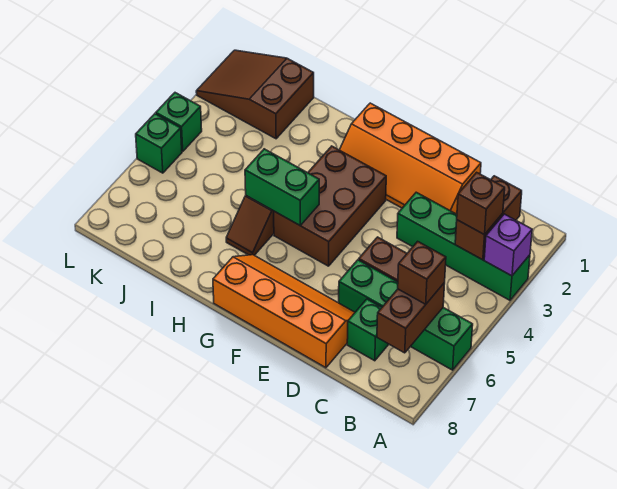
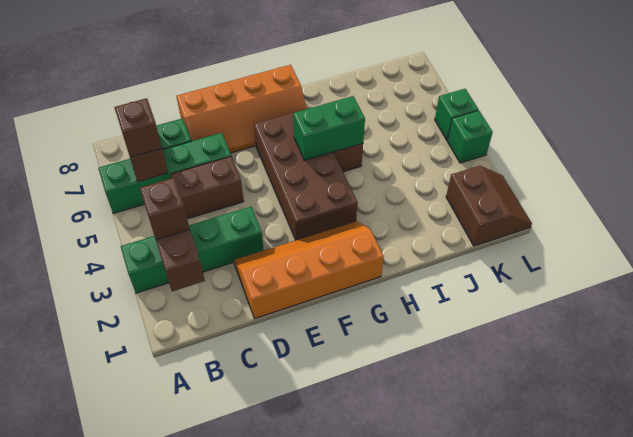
purple 1x1 brick [484,214,532,276] -> none
brown 2x3 brick [274,146,386,266] -> brown 2x4 brick [254,108,358,240]
brown 2x3 slope [196,50,314,139] -> brown 2x2 slope [446,166,532,246]

